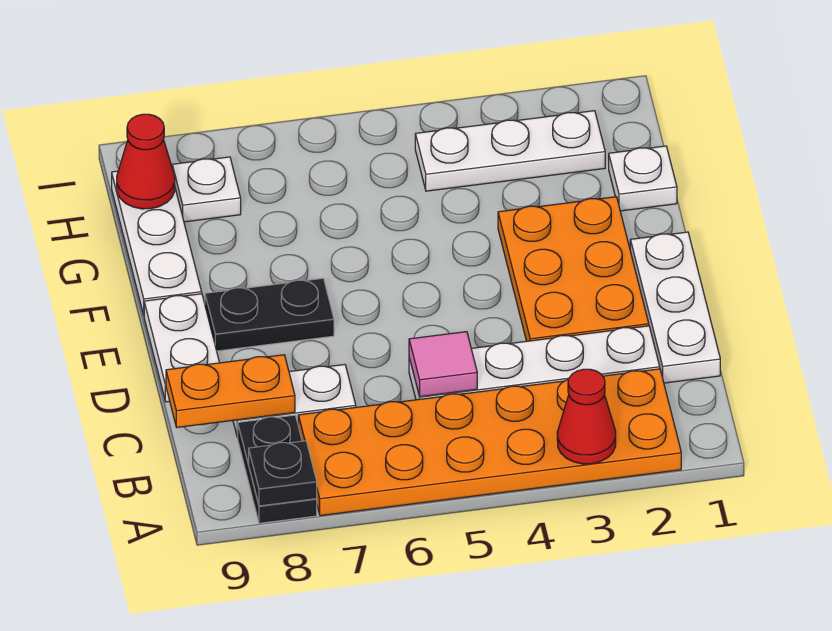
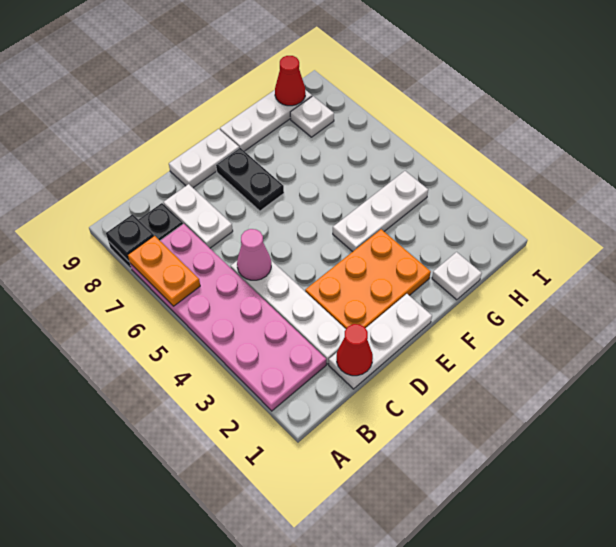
orange 2x6 plate [298,369,681,516] -> pink 2x6 plate [130,224,326,411]
red 1x1 cone [557,369,616,464] -> red 1x1 cone moved to [337,324,373,376]
pink 1x1 tile [409,332,477,397] -> pink 1x1 cone [237,229,271,280]
orange 1x2 plate [166,355,295,427] -> orange 1x2 plate moved to [128,236,200,306]
white 1x3 plate [415,111,605,191] -> white 1x3 plate turned to [333,171,428,252]

